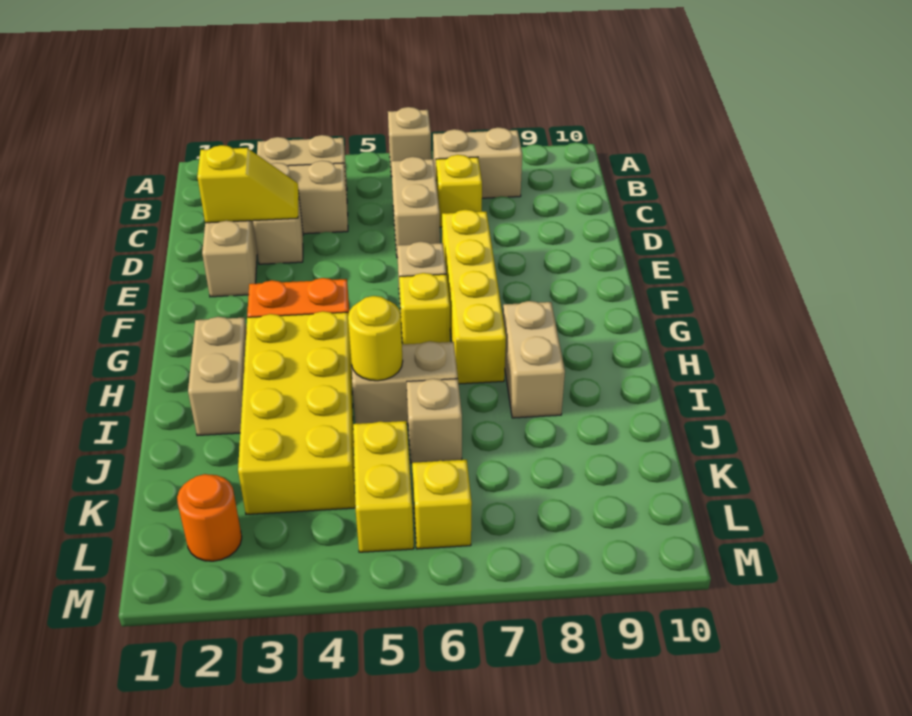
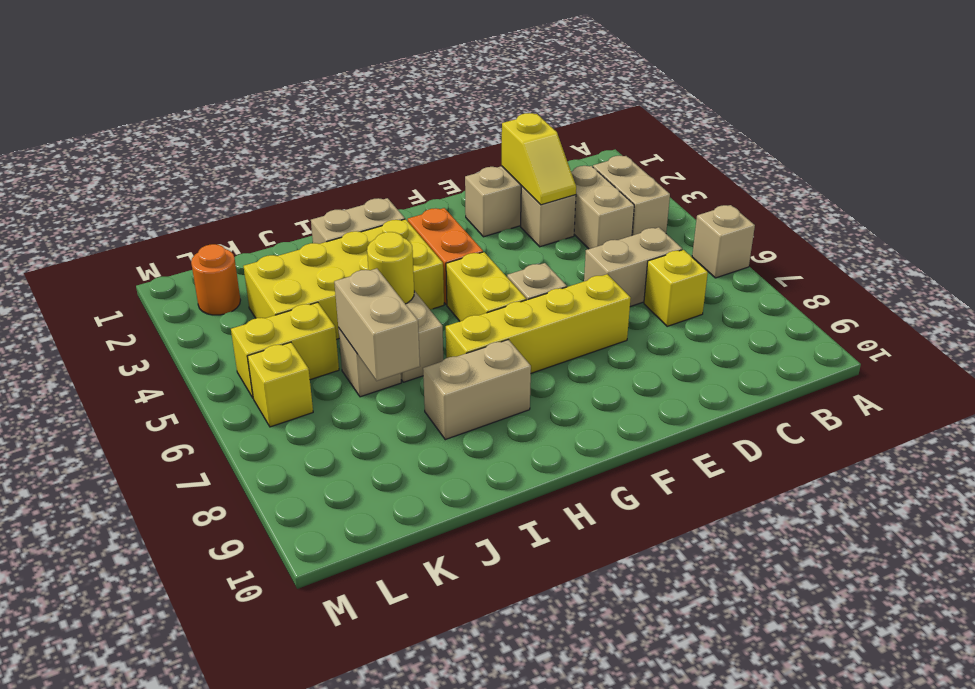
tan 1x2 brick [433,127,522,198] -> tan 1x2 brick moved to [334,268,420,381]
yellow 1x1 brick [399,273,450,344] -> yellow 1x2 brick [446,252,526,321]

